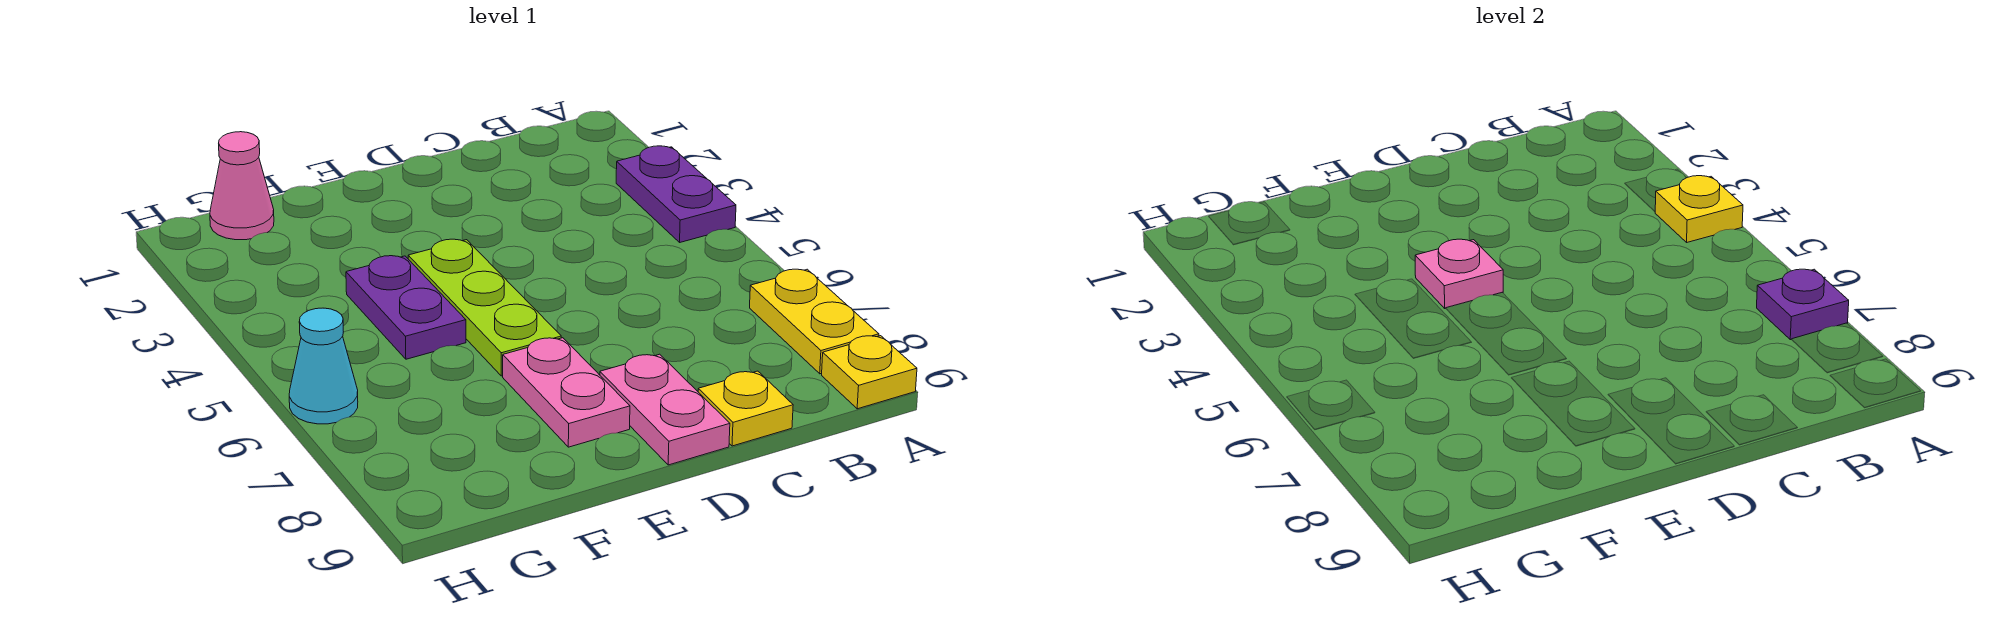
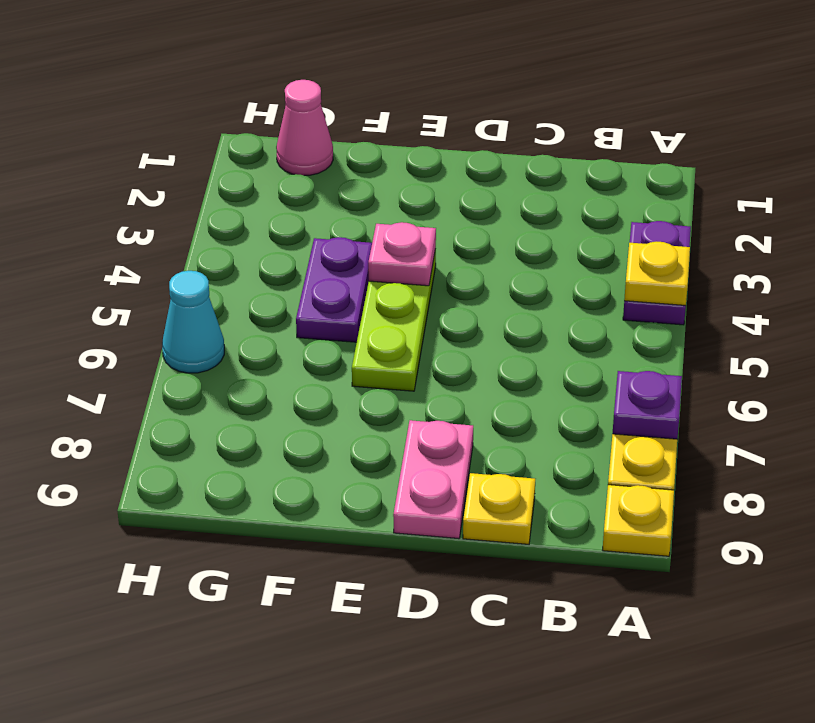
pink 1x2 plate [503,338,630,447] -> none

